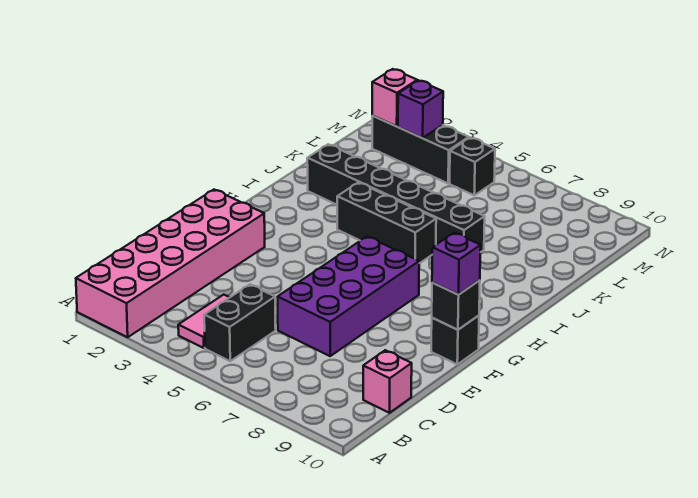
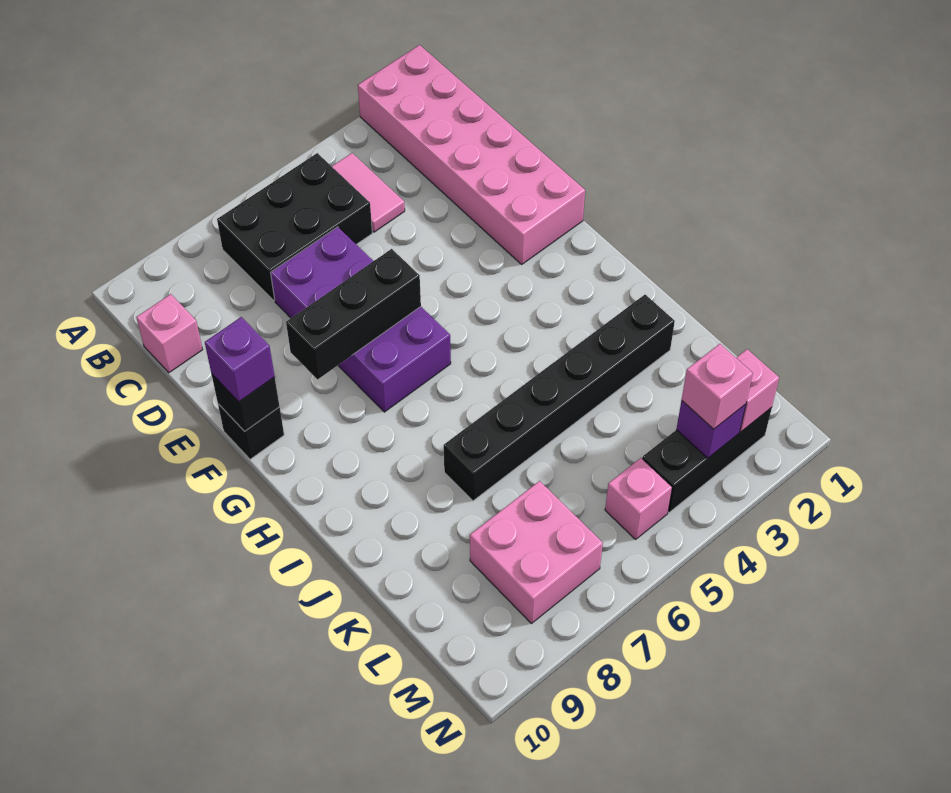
black 1x2 brick [204,284,276,361] -> black 2x3 brick [217,153,372,301]
black 1x3 brick [337,183,436,263] -> black 1x3 brick moved to [286,249,421,379]
none -> pink 2x2 brick [470,481,603,624]
none -> pink 1x1 brick [682,344,753,429]
black 1x1 brick [450,138,495,195] -> pink 1x1 brick [605,458,672,539]

